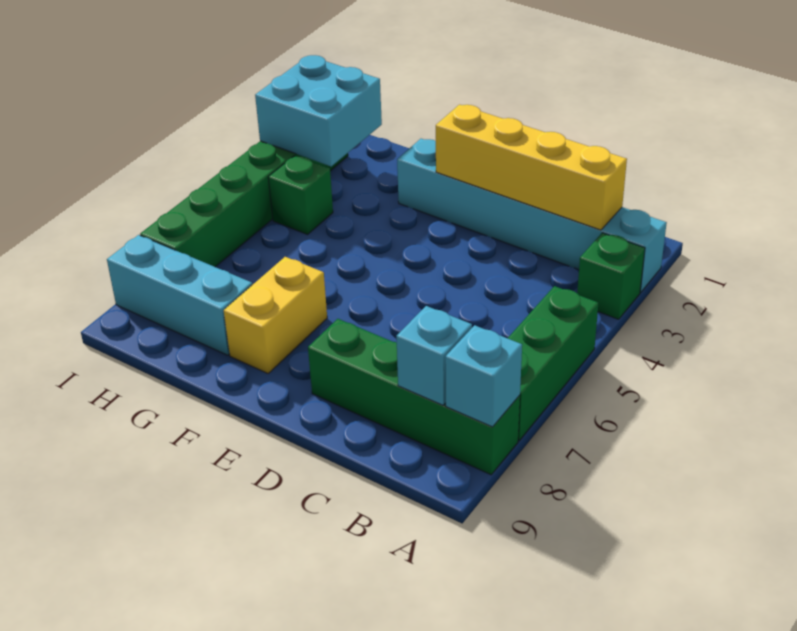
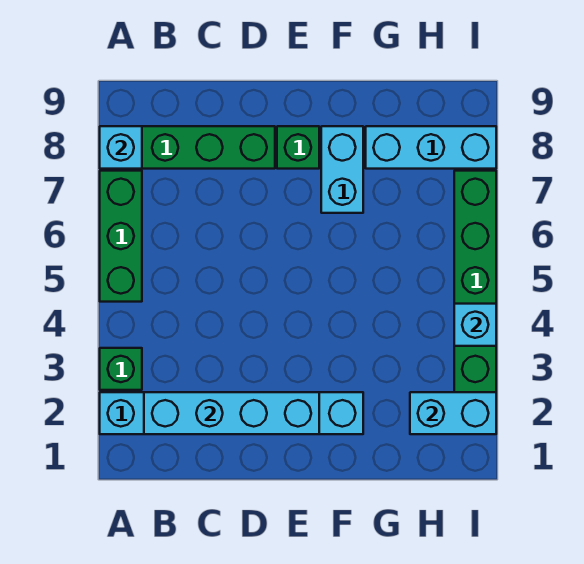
yellow 1x4 brick [436,105,627,230] -> cyan 1x4 brick [144,392,319,434]
cyan 1x1 brick [396,306,472,405] -> cyan 1x1 brick moved to [454,304,496,346]
yellow 1x2 brick [224,257,327,373] -> cyan 1x2 brick [321,126,363,213]
cyan 2x2 brick [255,55,382,166] -> cyan 1x2 brick [410,392,496,434]
green 1x1 brick [268,156,333,235] -> green 1x1 brick moved to [277,126,319,169]

